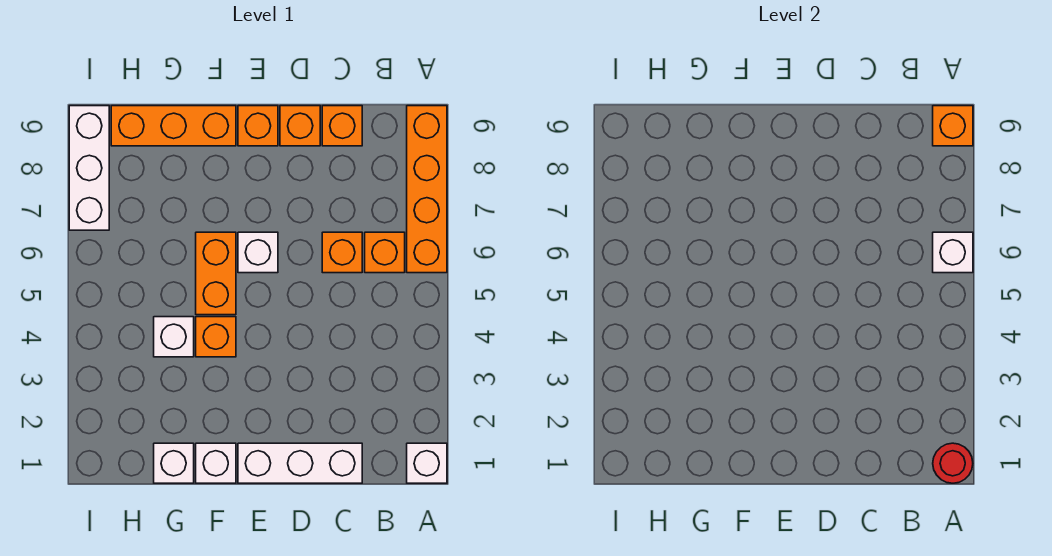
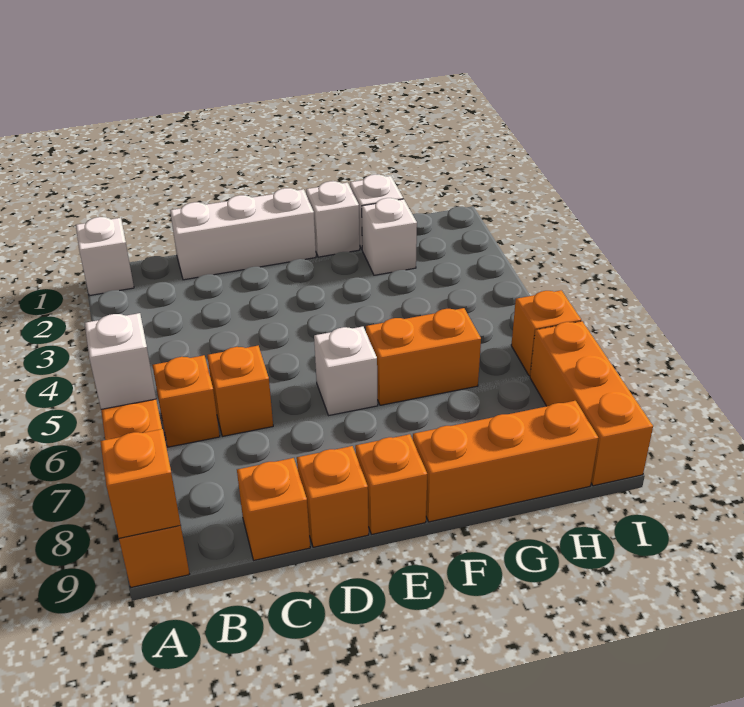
red 1x1 round brick [933,443,973,483] -> none
orange 1x1 brick [196,317,236,357] -> orange 1x1 brick moved to [511,290,581,376]
orange 1x2 brick [196,232,236,315] -> orange 1x2 brick turned to [366,308,481,405]
white 1x1 brick [154,317,194,357] -> white 1x1 brick moved to [362,198,417,275]
white 1x3 brick [69,106,109,230] -> orange 1x3 brick [530,321,653,486]

